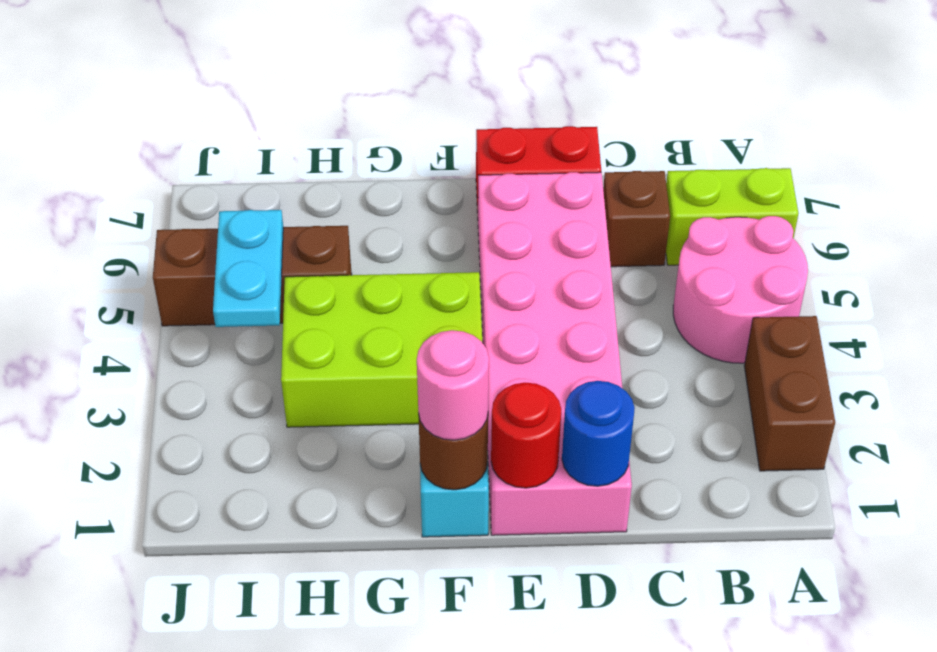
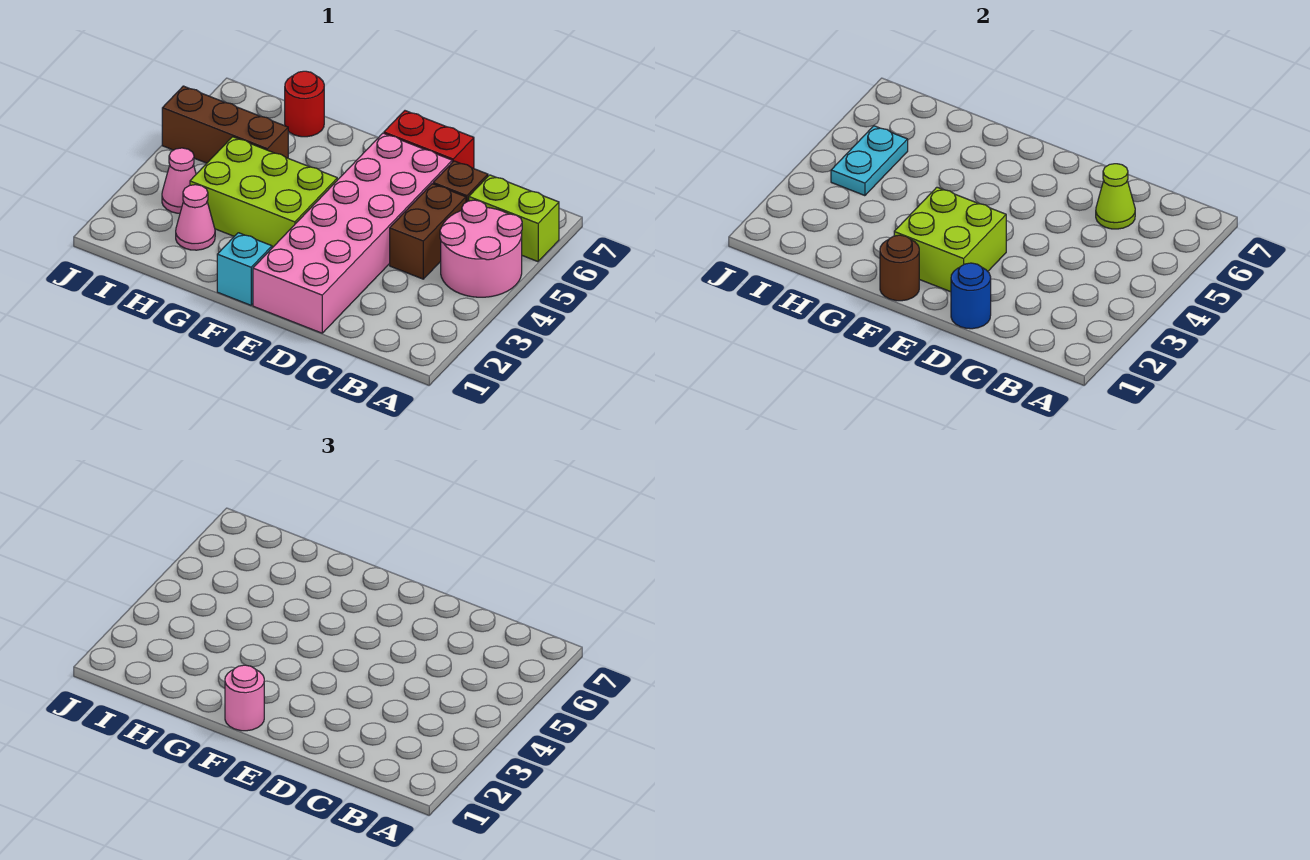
brown 1x2 brick [744,316,835,471] -> brown 1x2 brick moved to [390,184,466,279]
none -> lime 1x1 cone [1096,164,1135,229]
red 1x1 round brick [491,383,561,488] -> red 1x1 round brick moved to [285,71,324,137]
none -> lime 2x2 brick [894,187,1006,292]
none -> pink 1x1 cone [176,185,215,250]
none -> pink 1x1 cone [162,148,196,213]

